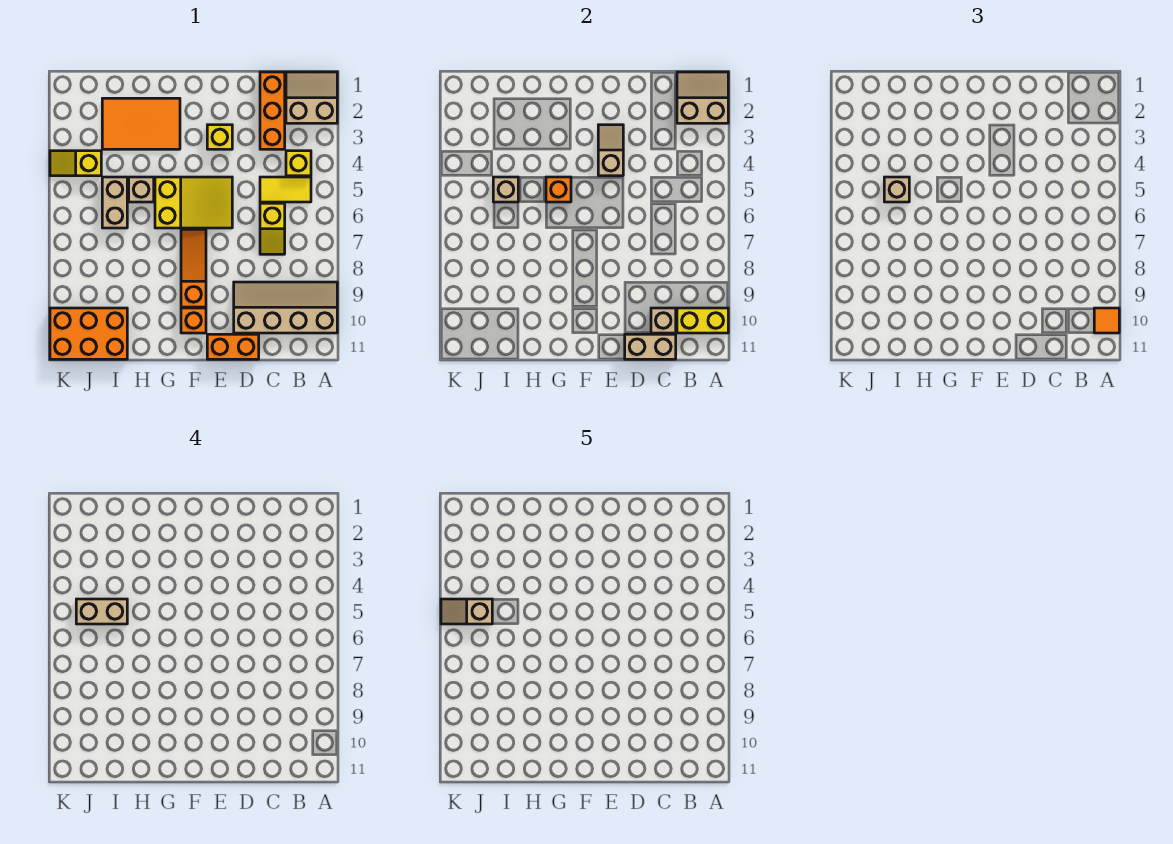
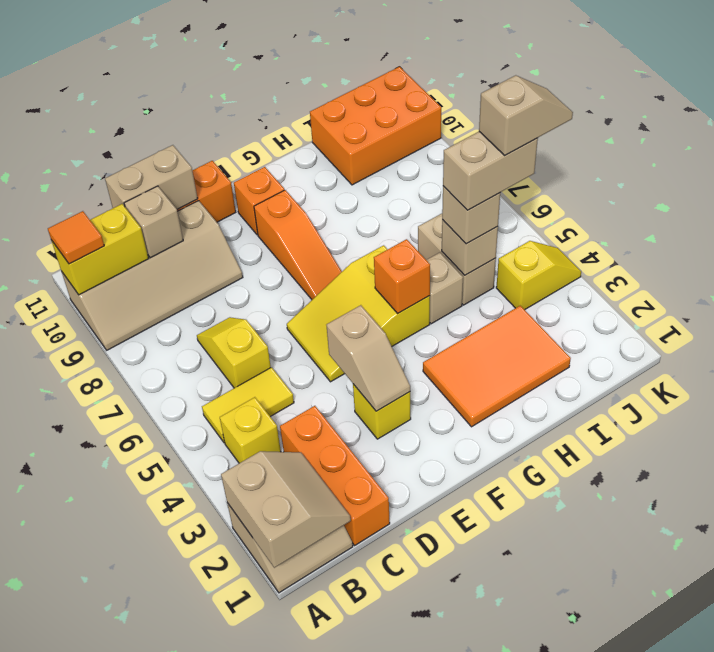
tan 2x2 slope [677,72,728,123] -> tan 2x2 slope turned to [221,451,351,568]

